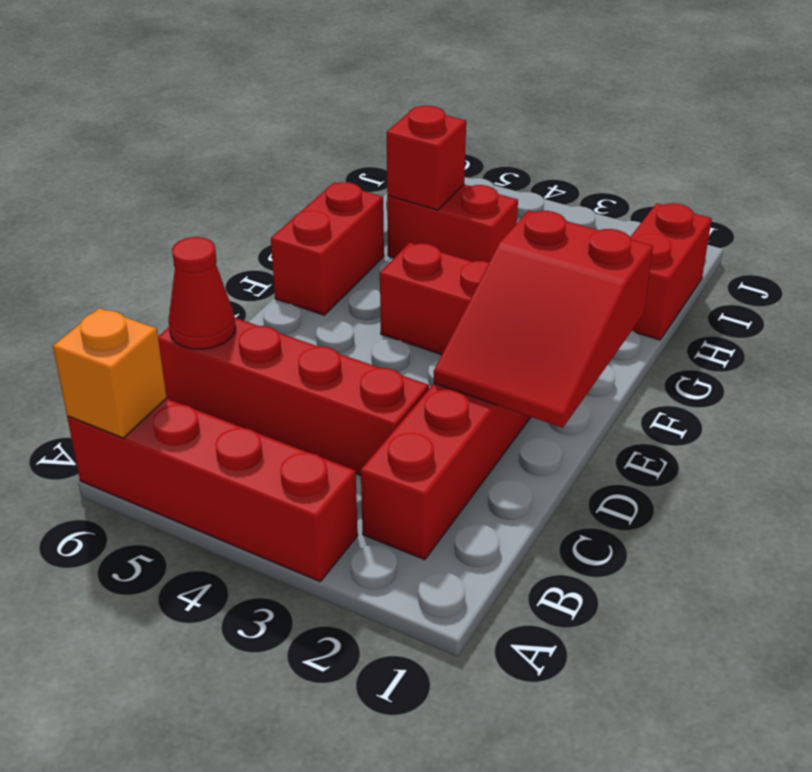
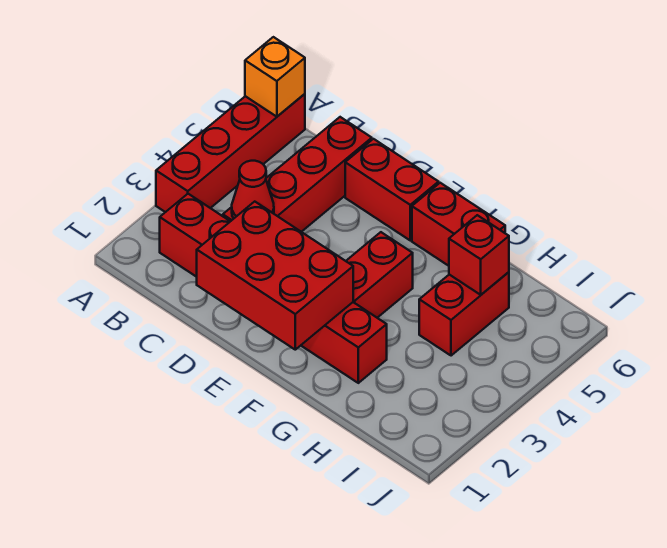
red 1x1 cone [168,237,236,349] -> red 1x1 cone moved to [232,161,274,219]
red 2x3 slope [434,210,653,428] -> red 2x3 brick [197,202,353,350]
red 1x2 brick [630,203,712,340] -> red 1x2 brick moved to [345,139,439,240]

